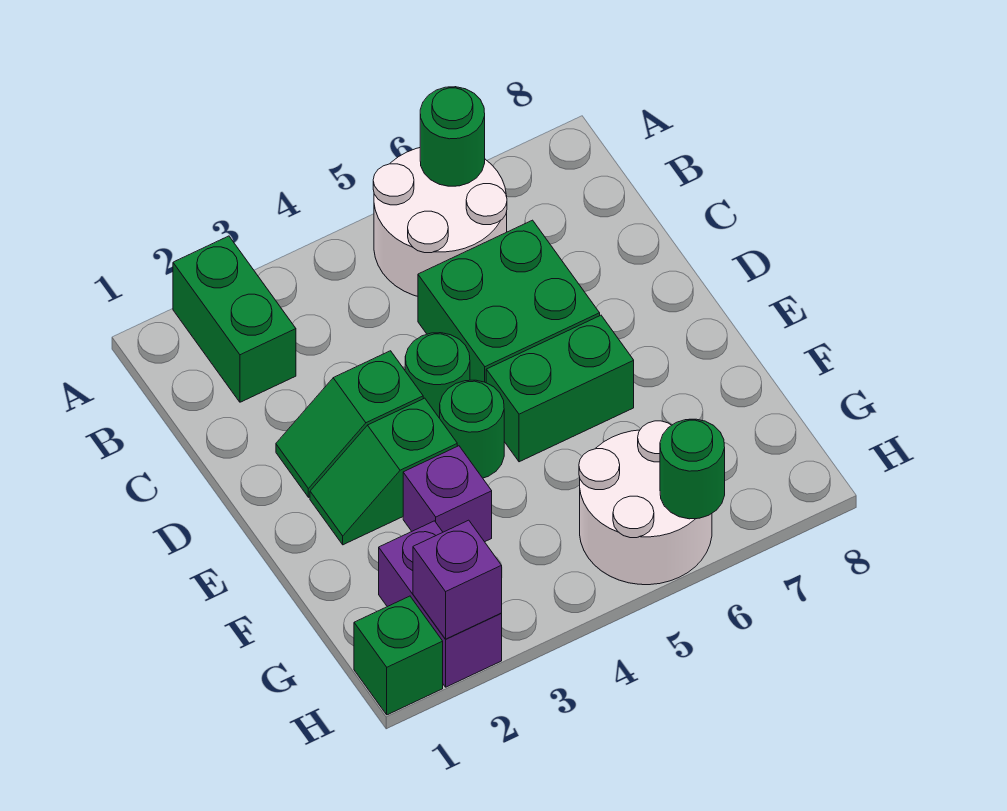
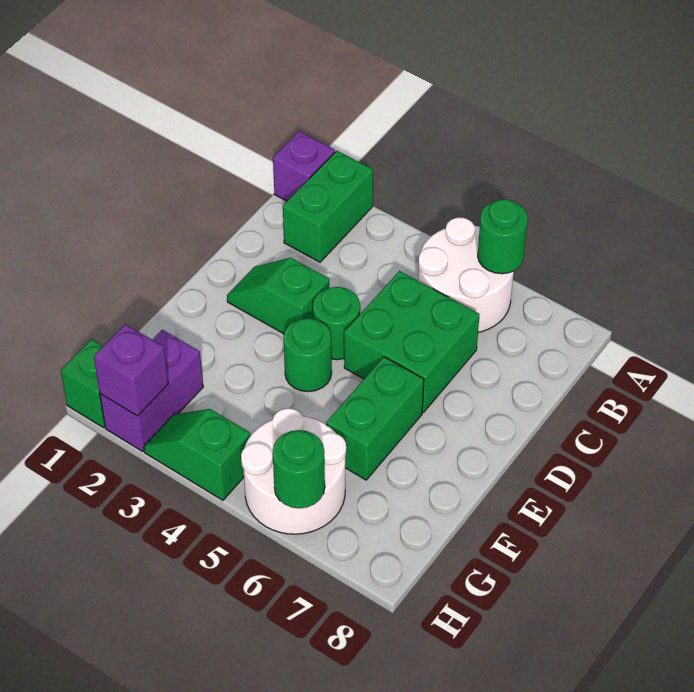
green 1x2 slope [310,398,457,545] -> green 1x2 slope moved to [144,409,250,500]
green 1x2 brick [486,315,634,462] -> green 1x2 brick turned to [326,357,424,480]
purple 1x1 brick [403,446,492,542] -> purple 1x1 brick moved to [273,131,335,201]

